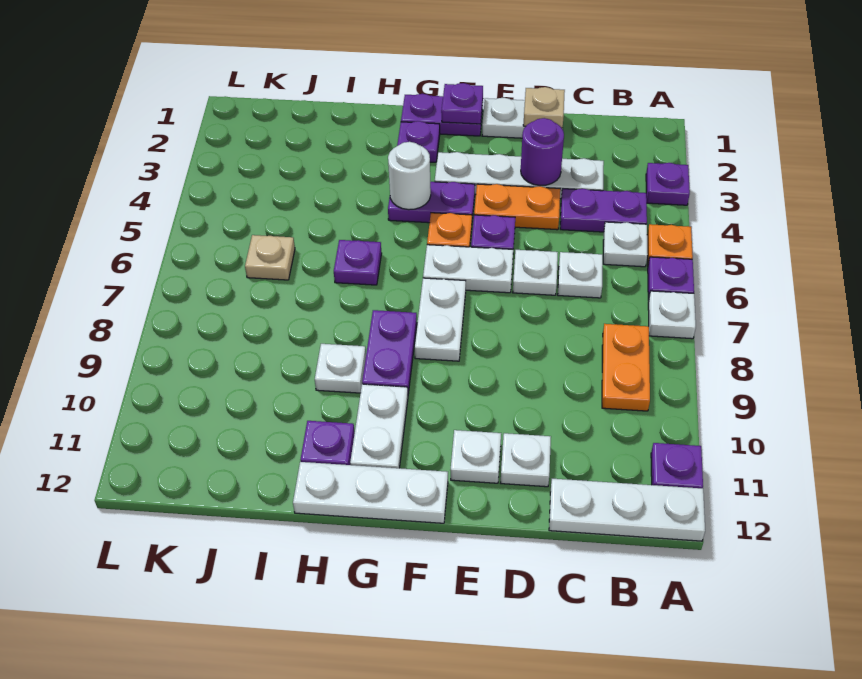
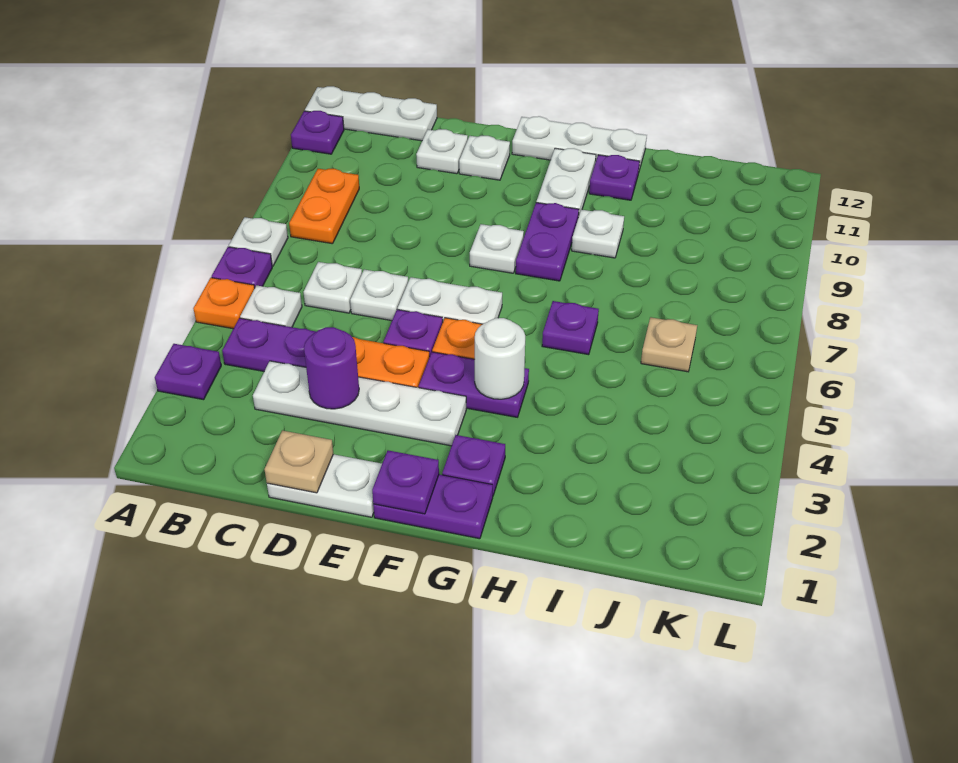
white 1x2 plate [415,278,466,361] -> white 1x1 plate [470,224,524,273]

